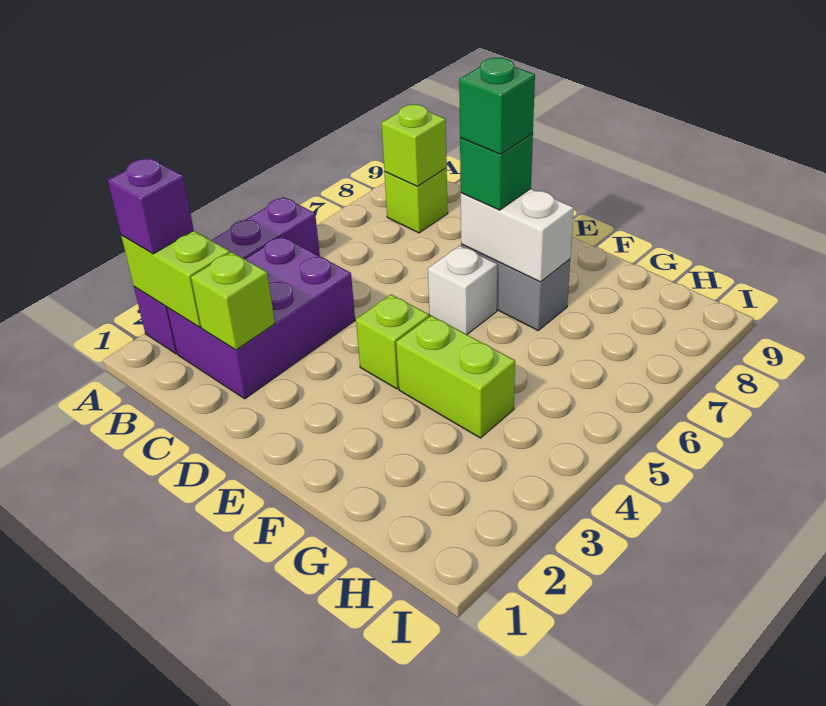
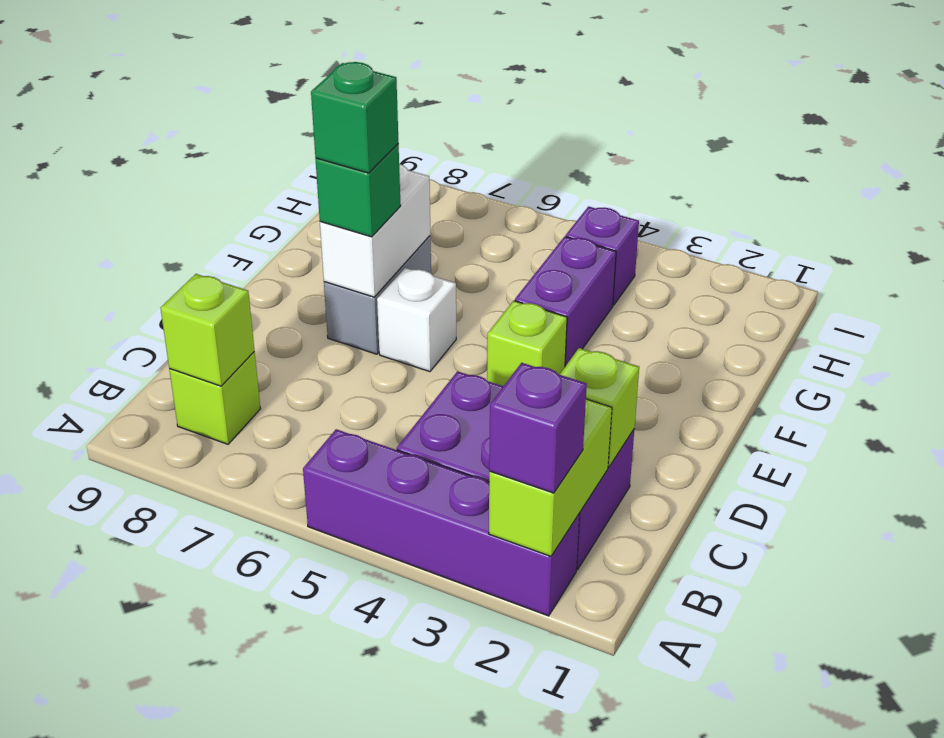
lime 1x2 brick [396,316,515,438] -> purple 1x2 brick [515,236,616,366]
none -> purple 1x1 brick [566,207,639,305]

